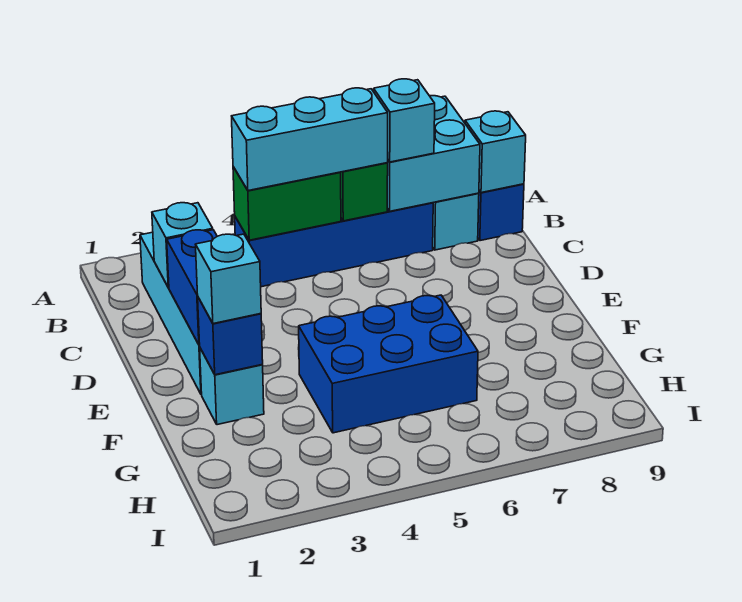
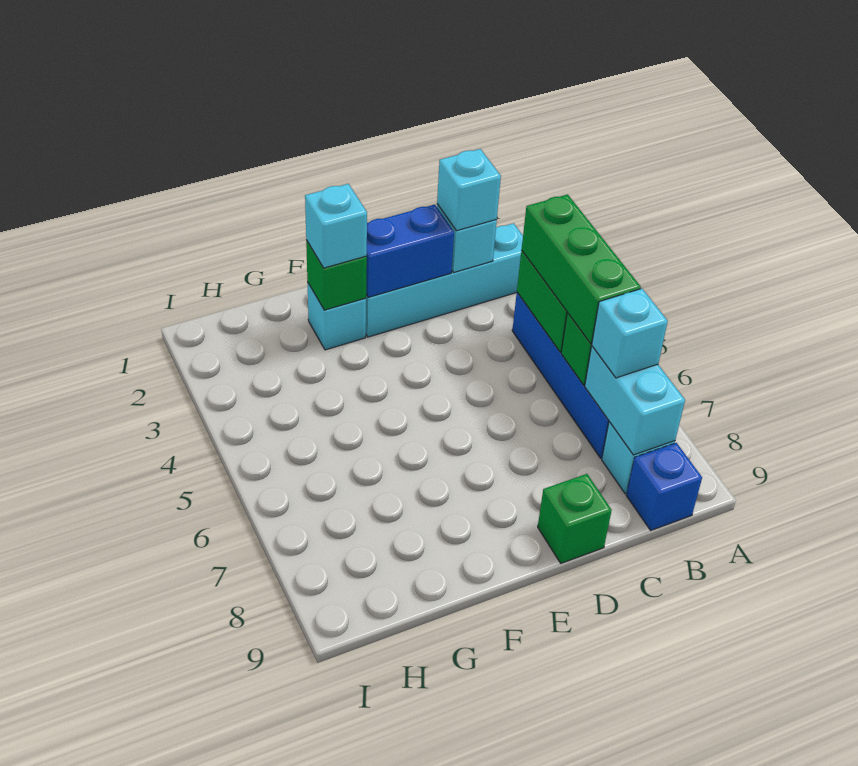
cyan 2x2 brick [387,96,480,211] -> cyan 1x2 brick [585,346,685,455]
cyan 1x3 brick [232,88,388,191] -> green 1x3 brick [522,194,641,344]
cyan 1x1 brick [465,111,526,193] -> cyan 1x1 brick moved to [437,149,501,231]
none -> green 1x1 brick [538,474,612,563]
blue 1x1 brick [198,298,263,375] -> green 1x1 brick [306,240,367,310]
blue 2x3 brick [299,295,478,433] -> none

